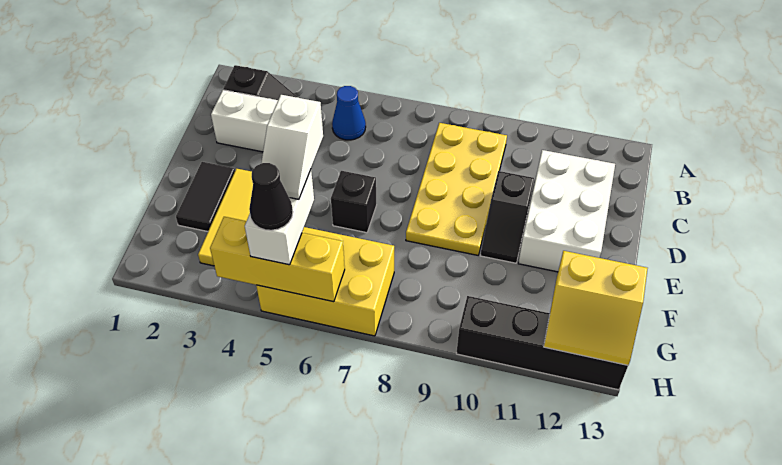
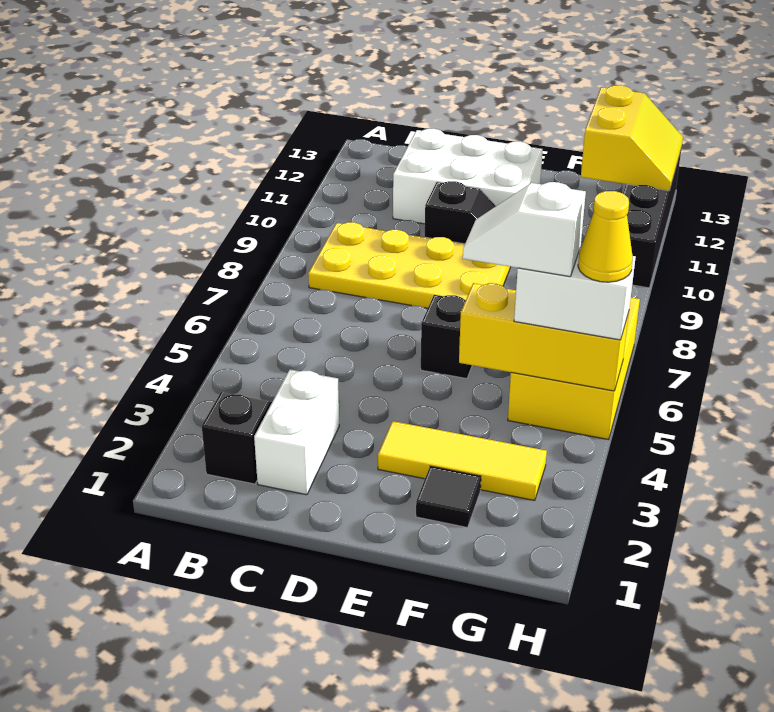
blue 1x1 cone [332,86,366,140] -> none
black 1x2 tile [176,162,235,231] -> black 1x1 tile [416,466,481,527]
white 1x2 slope [261,95,323,199] -> white 1x2 slope turned to [463,182,586,277]
yellow 1x3 brick [210,217,345,302] -> yellow 1x3 brick turned to [459,283,629,391]
black 1x1 cone [249,163,293,230] -> yellow 1x1 cone [578,191,633,282]

